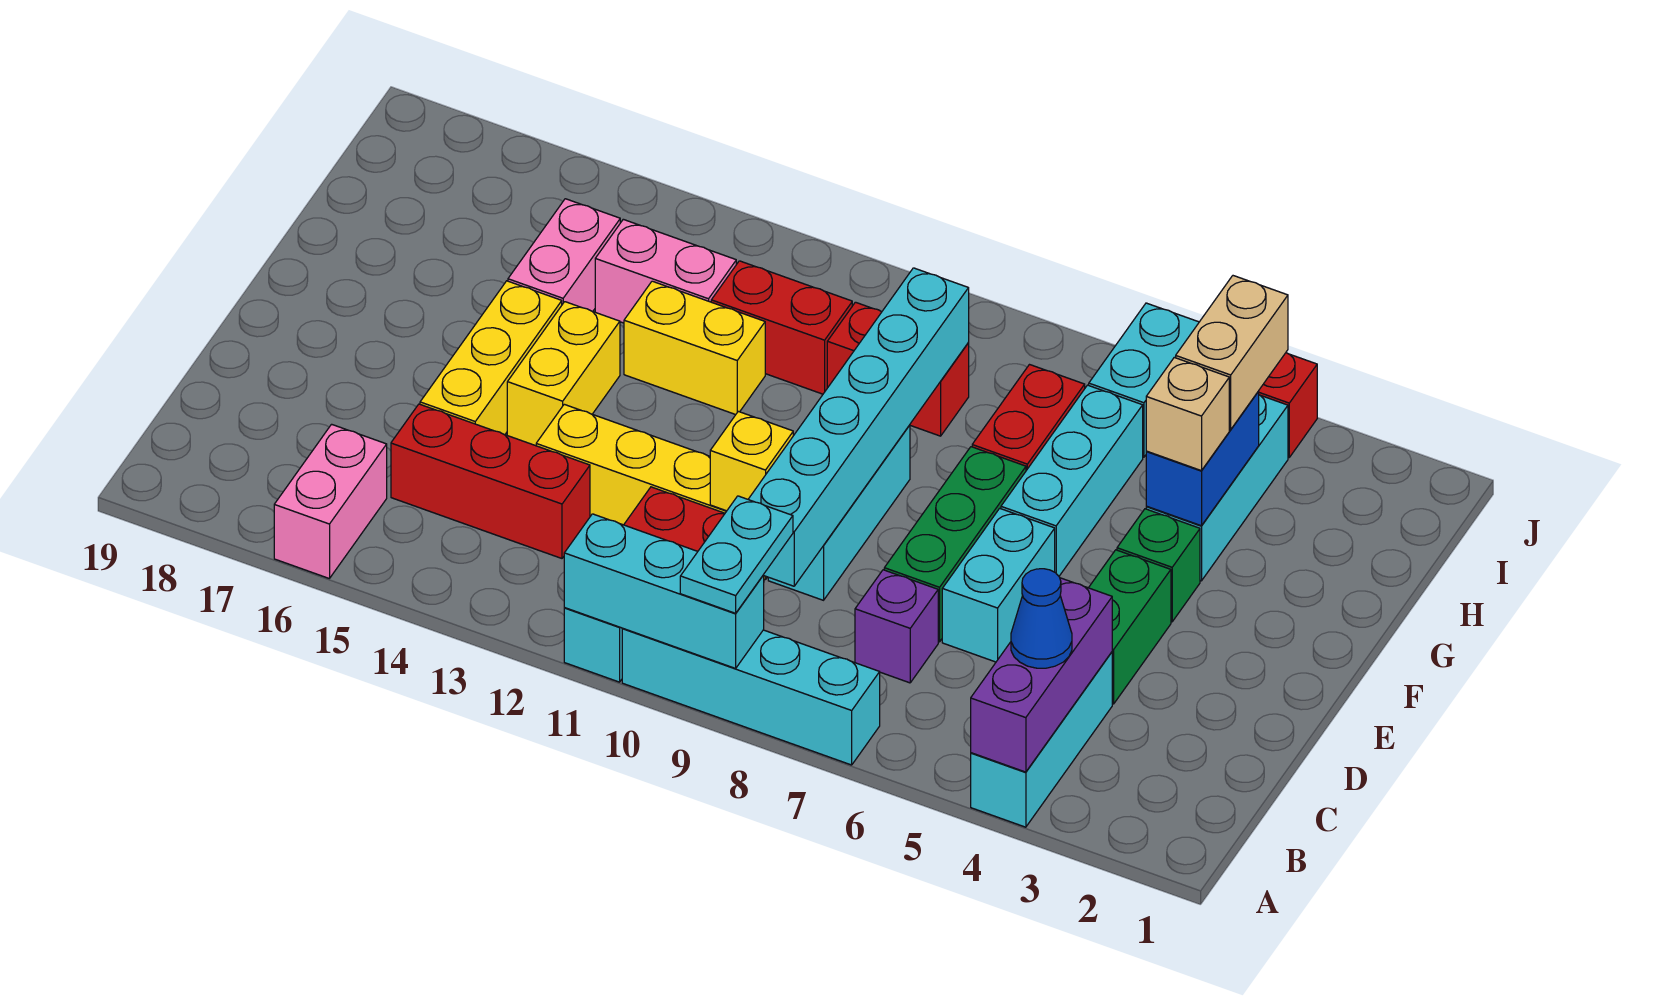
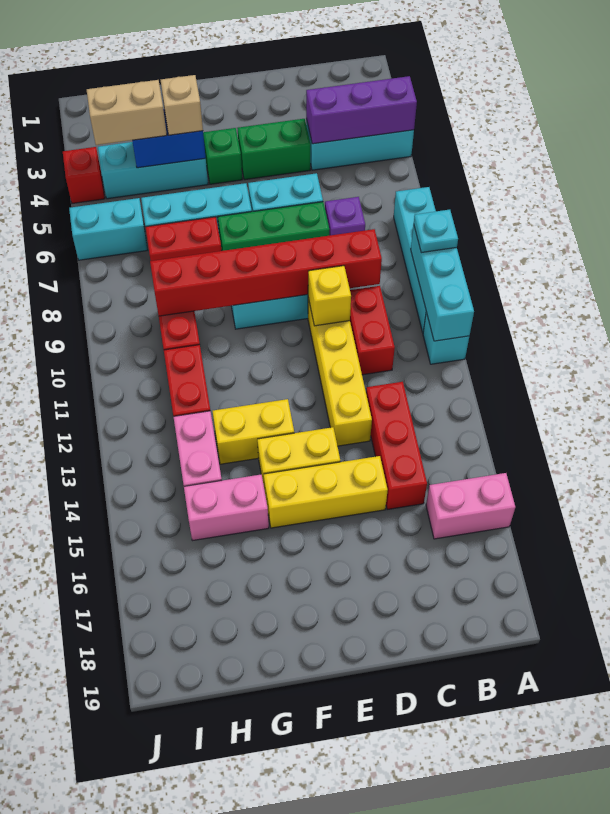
cyan 1x2 plate [680,496,793,613] -> cyan 1x1 plate [414,210,458,253]
blue 1x1 cone [1011,569,1072,668] -> none
cyan 1x6 brick [748,268,969,586] -> red 1x6 brick [150,229,382,316]
yellow 1x2 brick [624,281,765,415] -> yellow 1x2 brick turned to [213,399,294,464]

